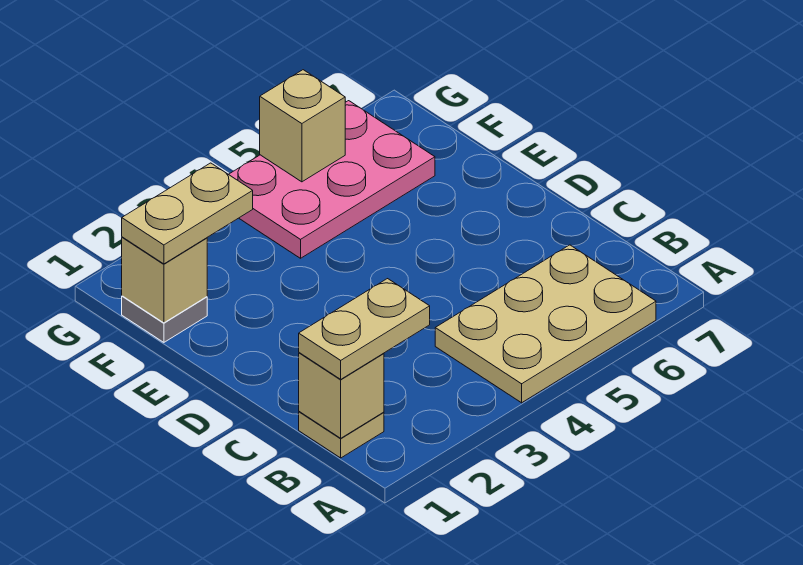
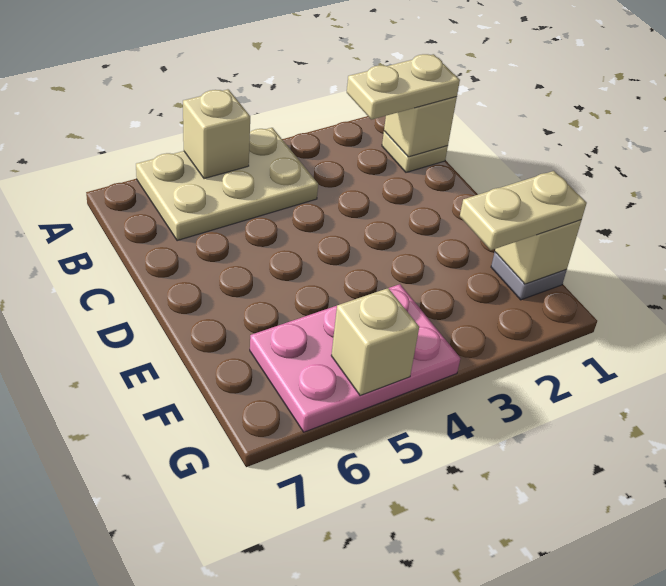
none -> tan 1x1 brick [183,89,250,179]

